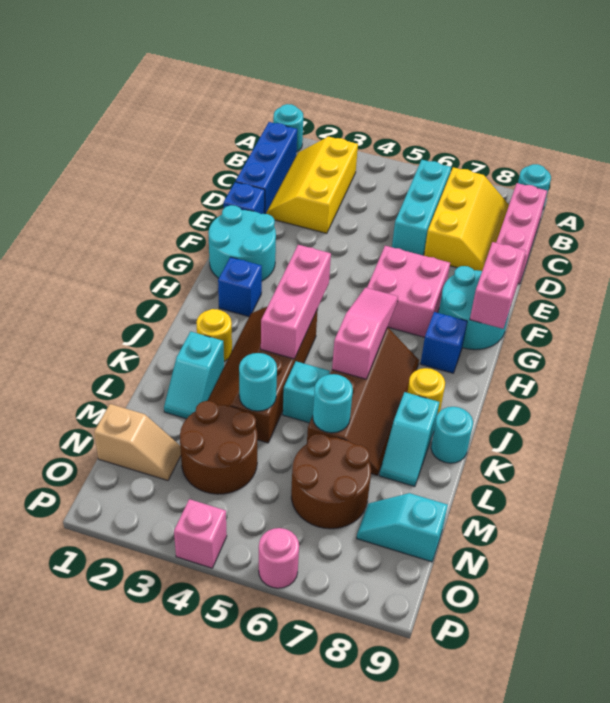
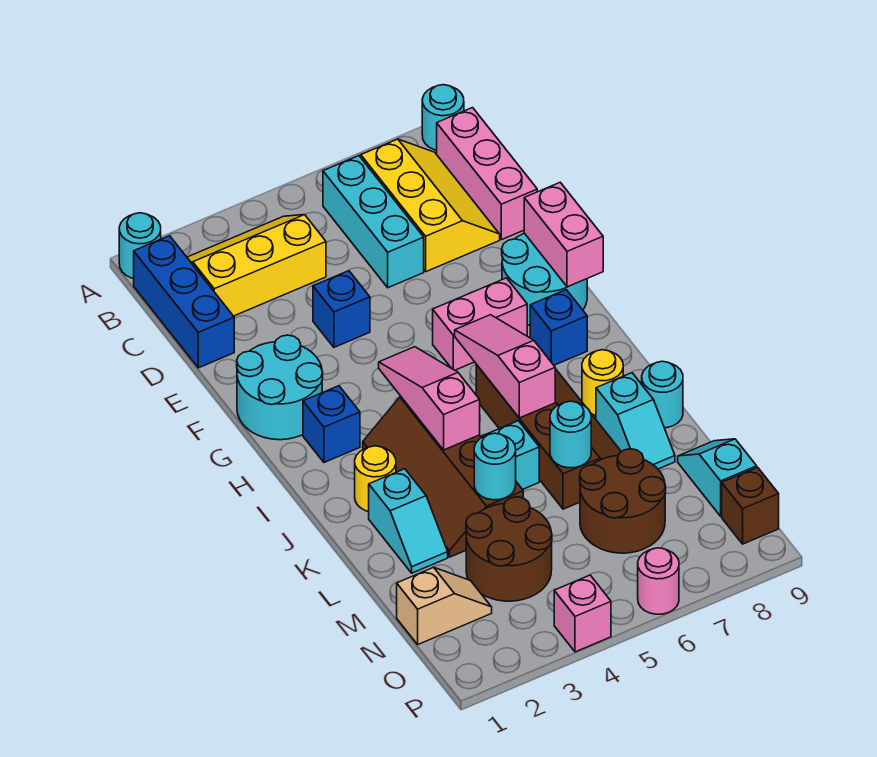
yellow 2x3 slope [266,137,358,233] -> yellow 2x3 slope turned to [187,215,326,316]
blue 1x1 brick [224,182,265,214] -> blue 1x1 brick moved to [313,271,370,347]
pink 2x2 brick [367,246,450,337] -> pink 1x2 brick [433,278,527,370]
pink 1x3 brick [261,245,331,359] -> pink 1x3 slope [379,347,480,450]
cyan 1x2 slope [357,493,448,562] -> cyan 1x2 slope turned to [678,439,757,516]
none -> brown 1x1 brick [722,467,779,544]

